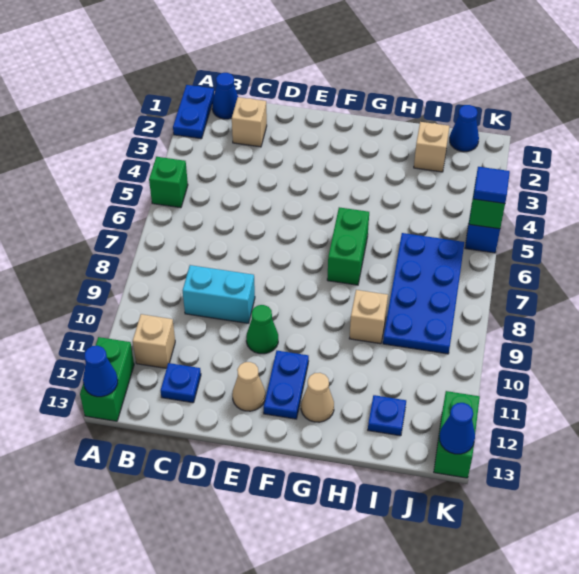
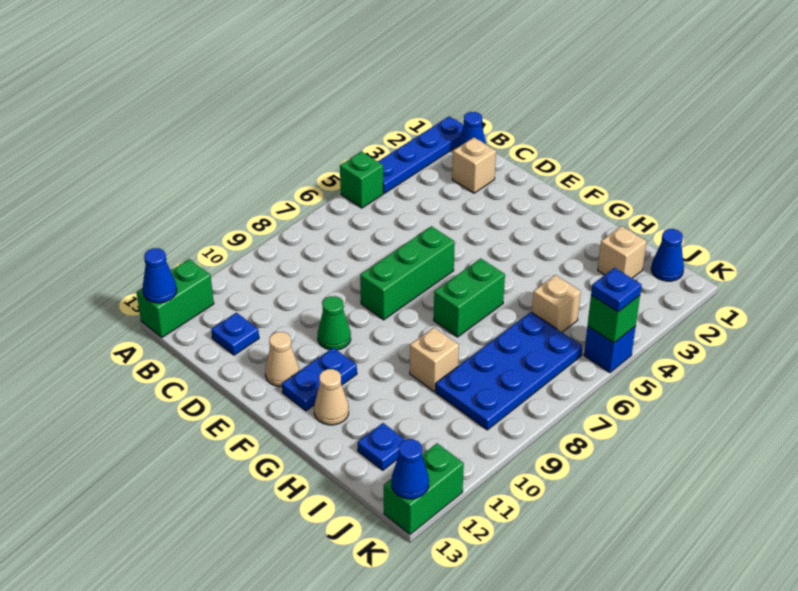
blue 1x2 plate [173,85,214,139] -> blue 1x4 plate [378,116,463,193]
tan 1x1 brick [133,314,175,368] -> tan 1x1 brick moved to [532,275,581,332]
cyan 1x2 brick [183,265,255,323] -> none
none -> green 1x3 brick [360,226,455,320]
blue 1x1 tile [473,167,510,203] -> blue 1x1 plate [591,268,642,312]

